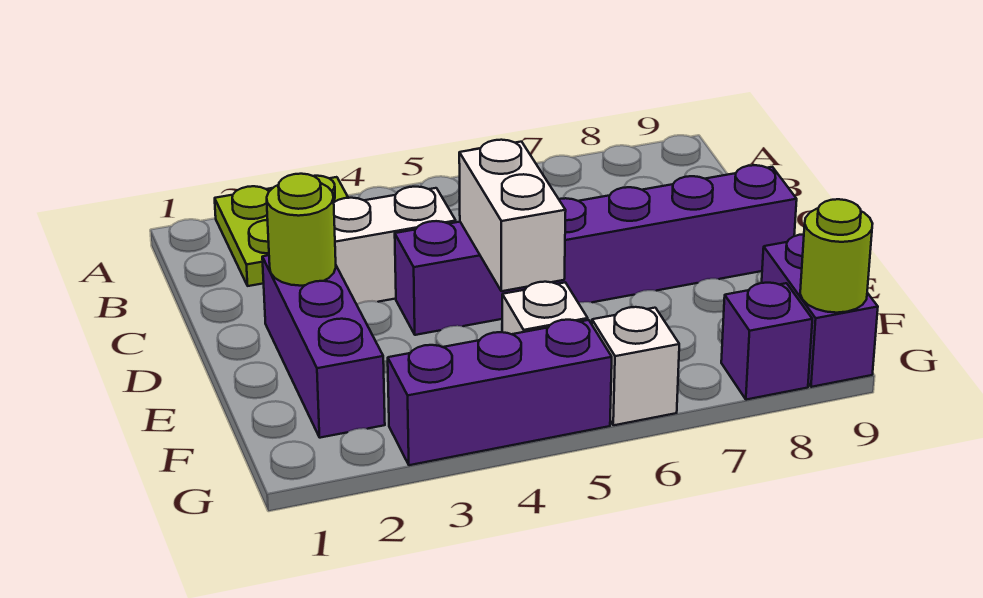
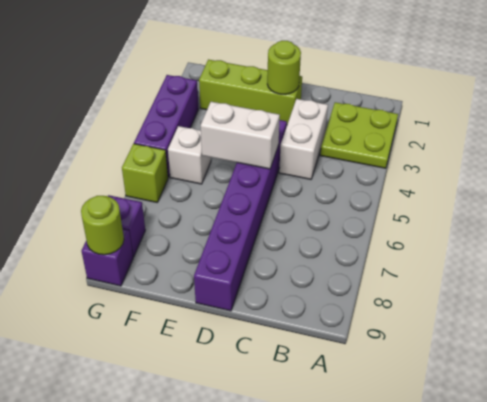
purple 1x3 brick [262,255,385,438] -> lime 1x3 brick [199,60,302,124]
purple 1x2 brick [762,234,878,387] -> purple 1x1 brick [82,229,133,286]
white 1x1 brick [592,307,679,425] -> lime 1x1 brick [122,144,168,202]

